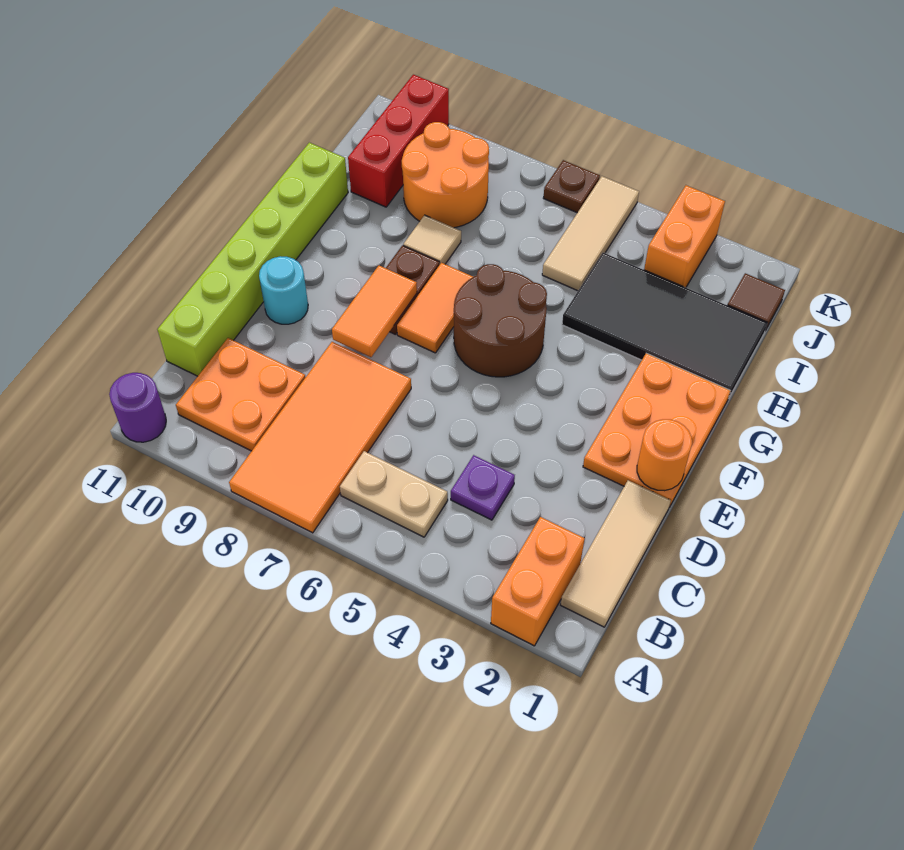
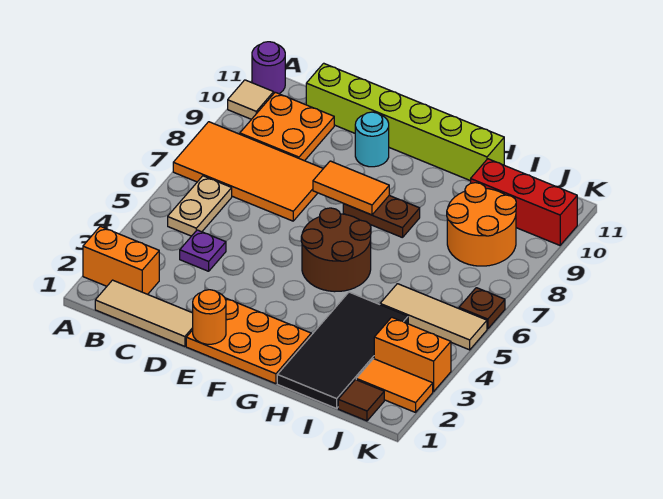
orange 1x2 tile [397,263,473,353] -> orange 1x2 tile moved to [356,359,433,412]
tan 1x1 tile [403,215,461,265] -> tan 1x1 tile moved to [228,80,274,119]

